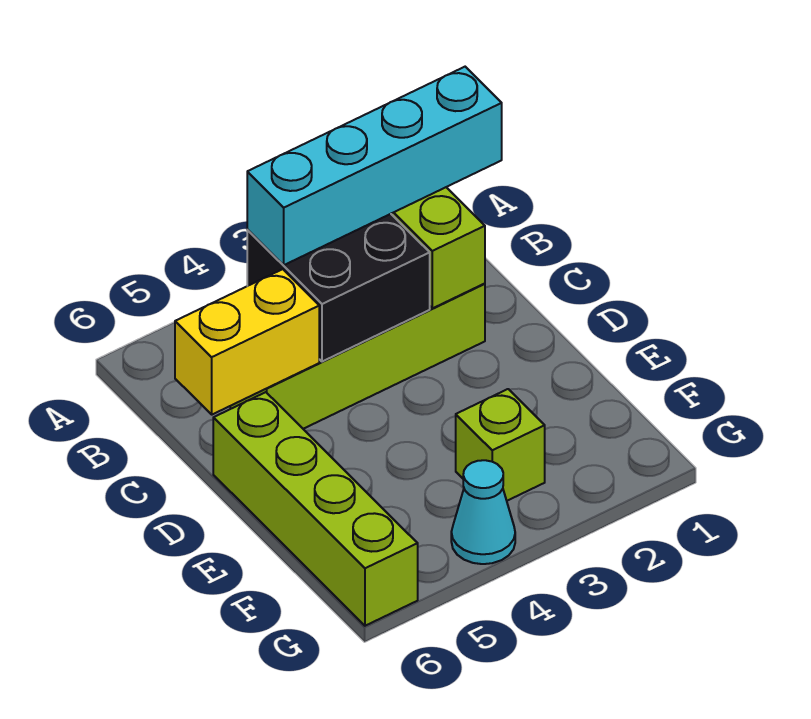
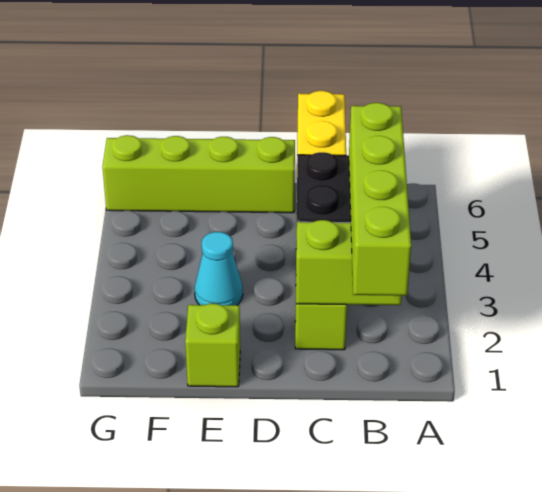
cyan 1x4 brick [247,67,502,265] -> lime 1x4 brick [349,103,411,296]
lime 1x1 brick [456,389,545,501] -> lime 1x1 brick moved to [185,304,240,387]
cyan 1x1 cone [451,460,515,564] -> cyan 1x1 cone moved to [195,232,243,305]

